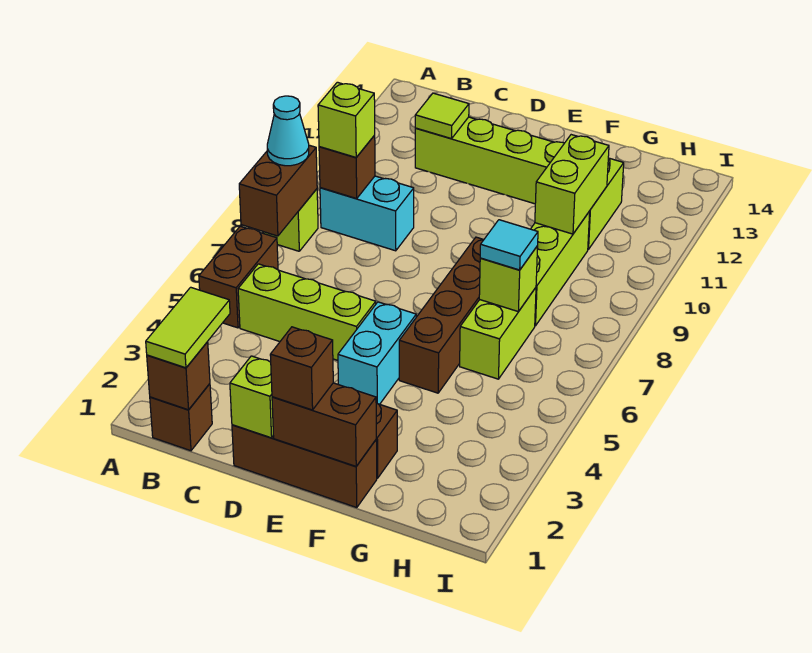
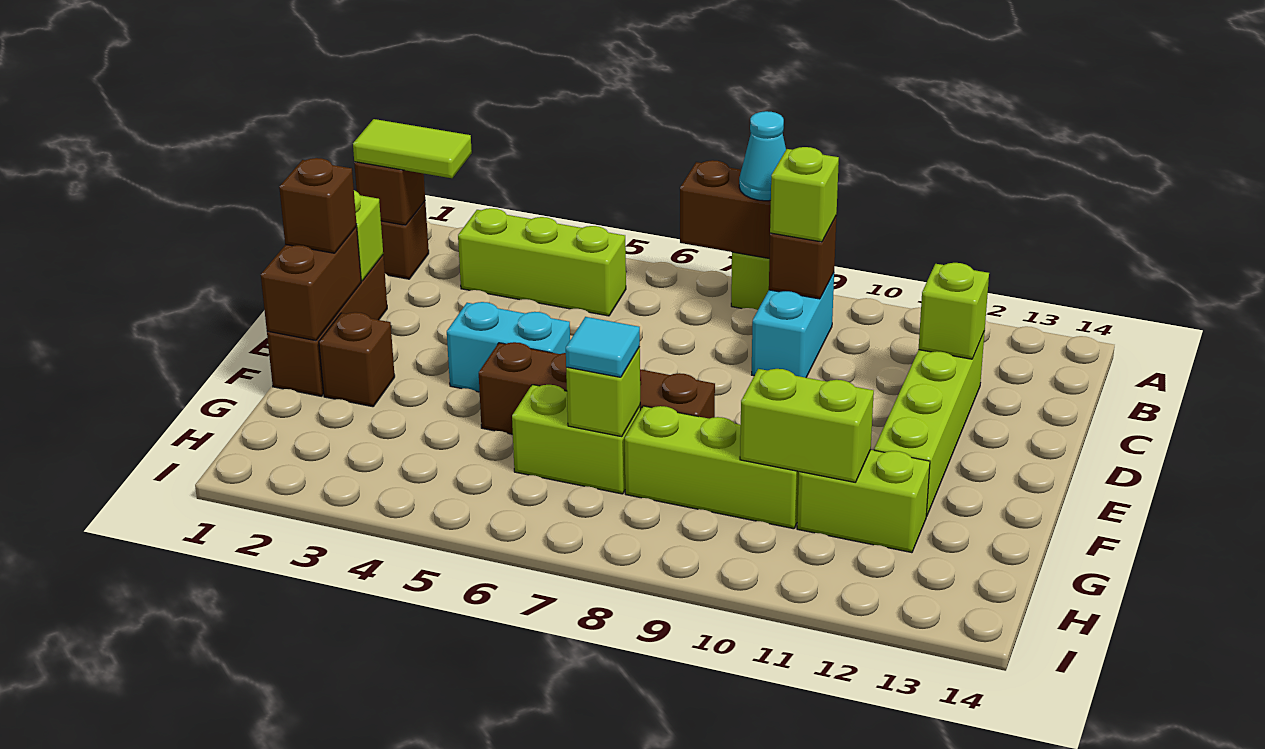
brown 1x2 brick [199,226,278,328] -> none
lime 1x3 brick [238,264,376,360] -> lime 1x3 brick turned to [458,208,626,316]
lime 1x1 tile [415,93,469,139] -> lime 1x1 brick [919,263,989,359]

